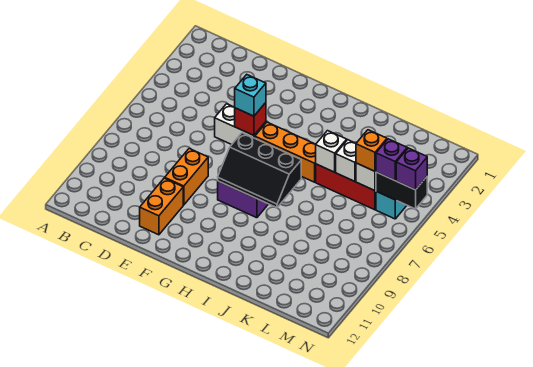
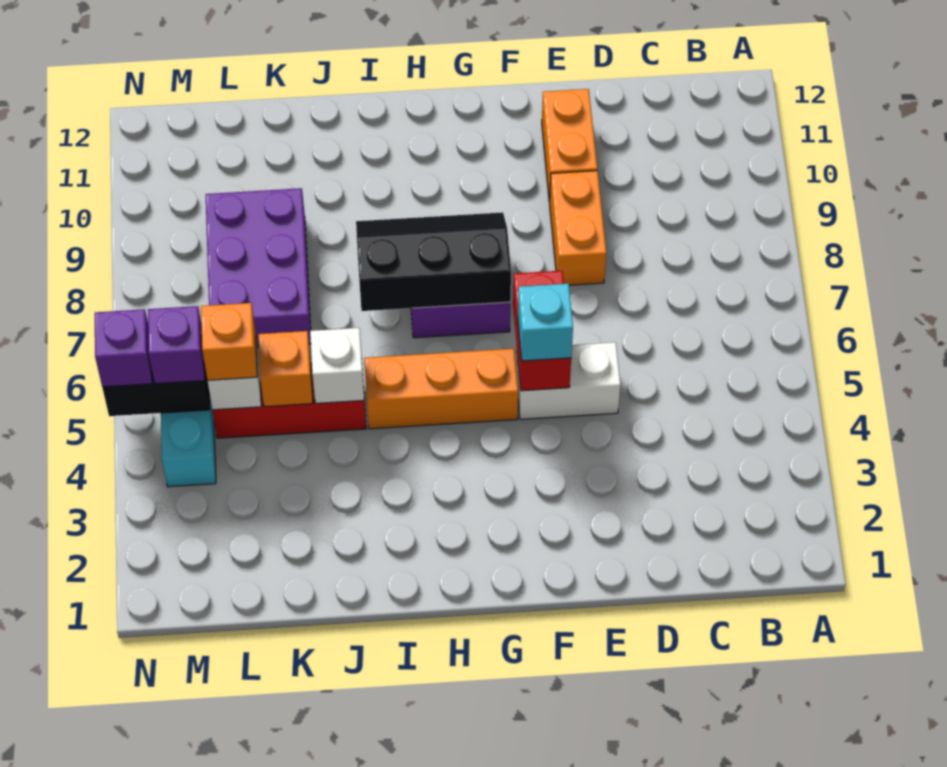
red 1x1 brick [235,103,266,135] -> red 1x2 brick [513,271,571,391]
white 1x1 brick [336,140,356,182] -> orange 1x1 brick [258,331,313,407]
none -> purple 2x3 brick [206,188,311,347]

